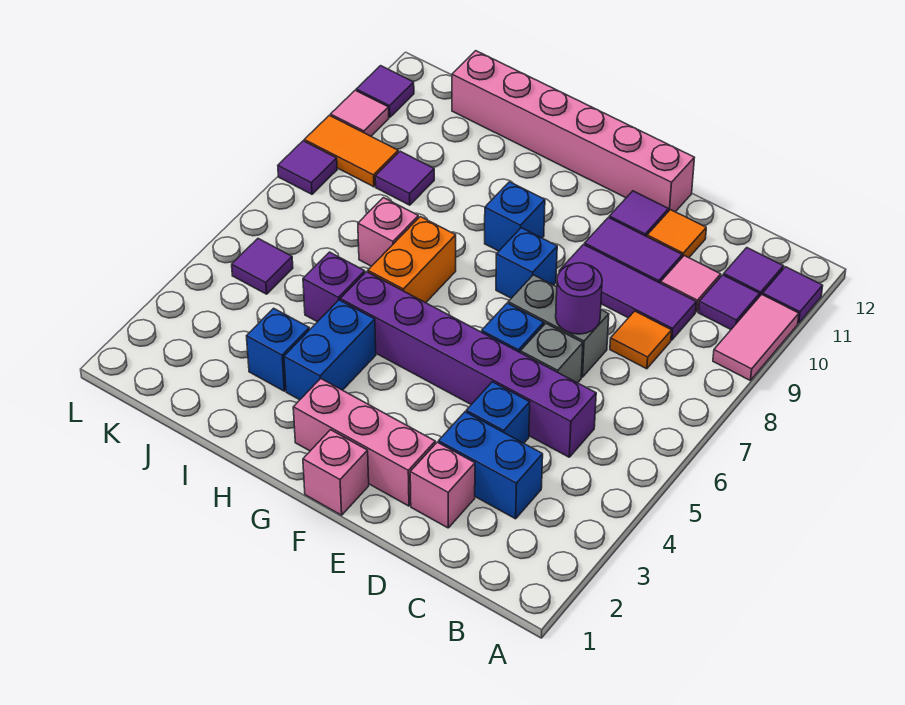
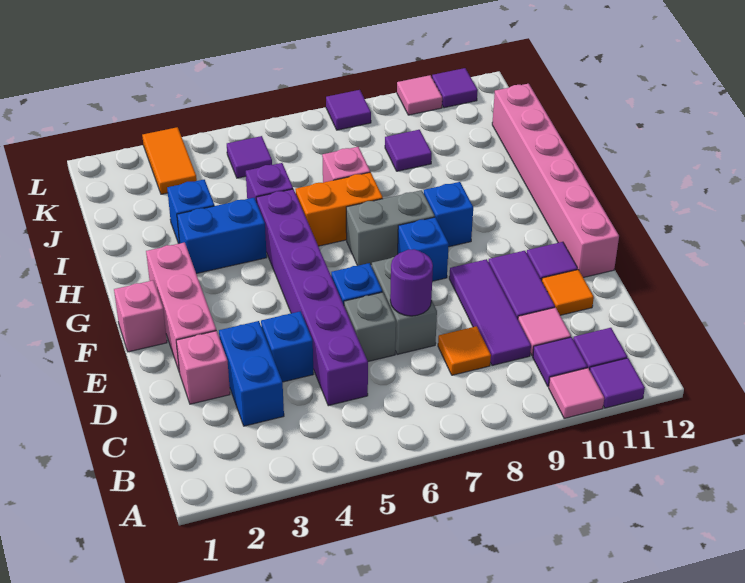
pink 1x2 tile [713,294,799,380] -> pink 1x1 tile [549,368,604,418]
none -> grey 1x2 brick [346,190,435,266]
orange 1x2 tile [304,115,398,187] -> orange 1x2 tile moved to [142,127,197,194]

